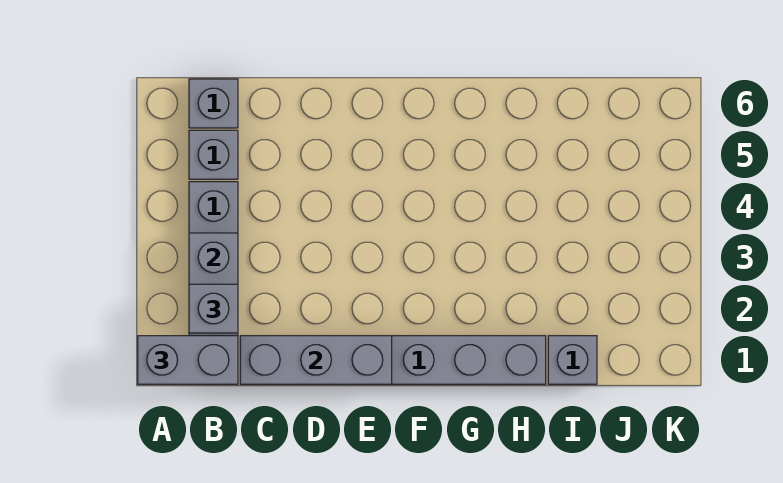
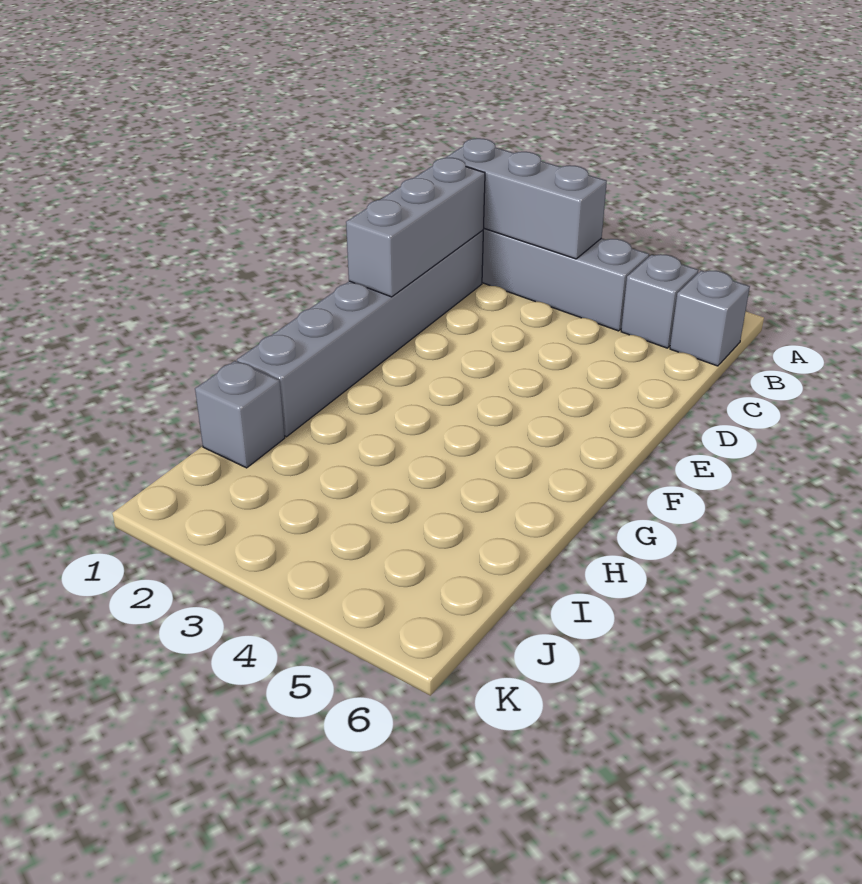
grey 1x2 brick [138,336,238,384] -> none
grey 1x1 brick [189,284,238,333] -> none

